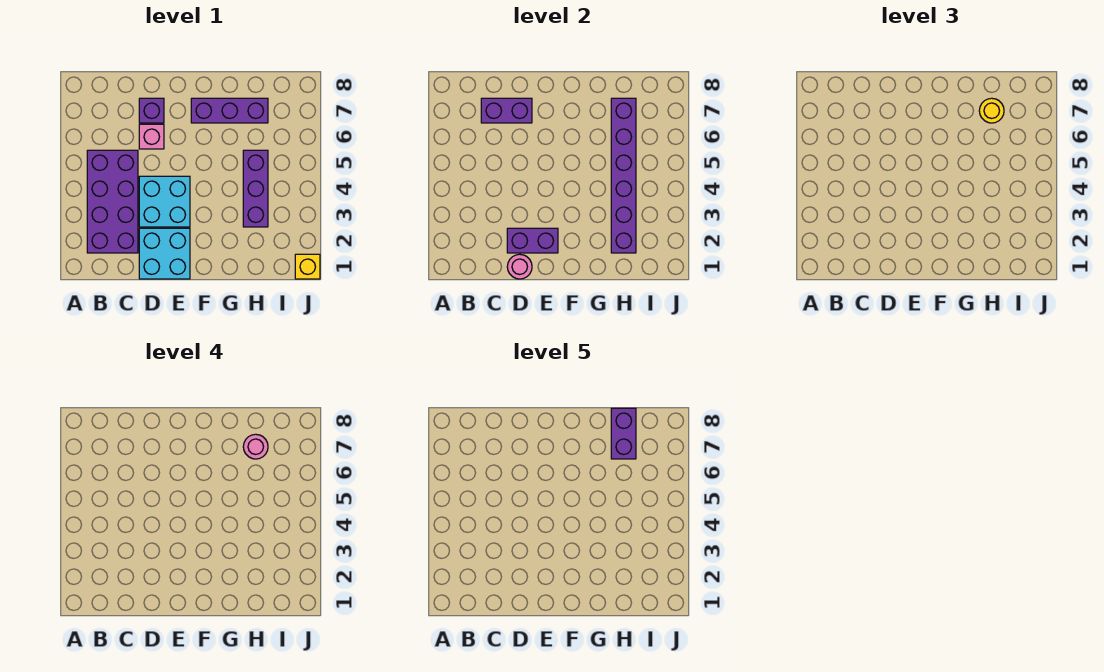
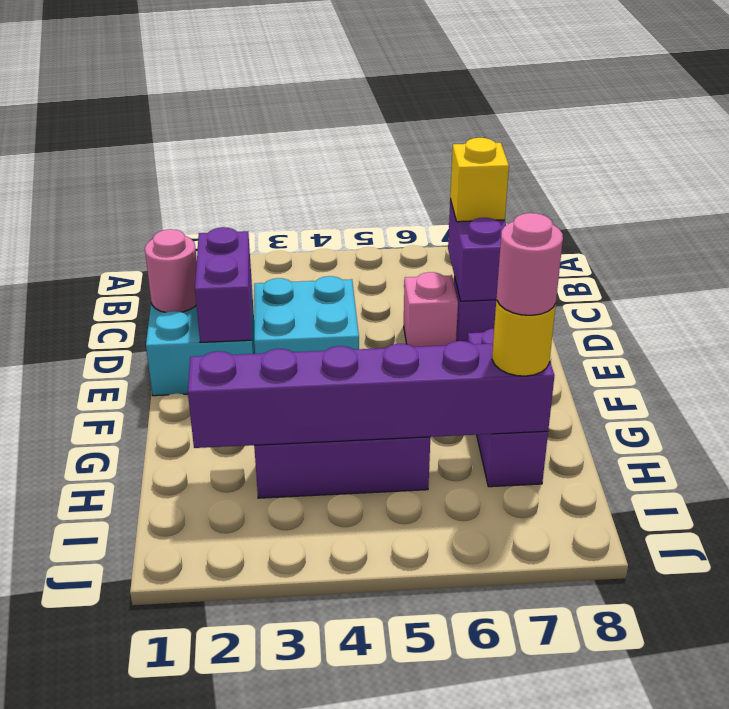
purple 2x4 brick [87,150,138,253] -> none
purple 1x2 brick [611,408,636,459] -> none
yellow 1x1 brick [295,254,320,279] -> yellow 1x1 brick moved to [450,138,509,222]

